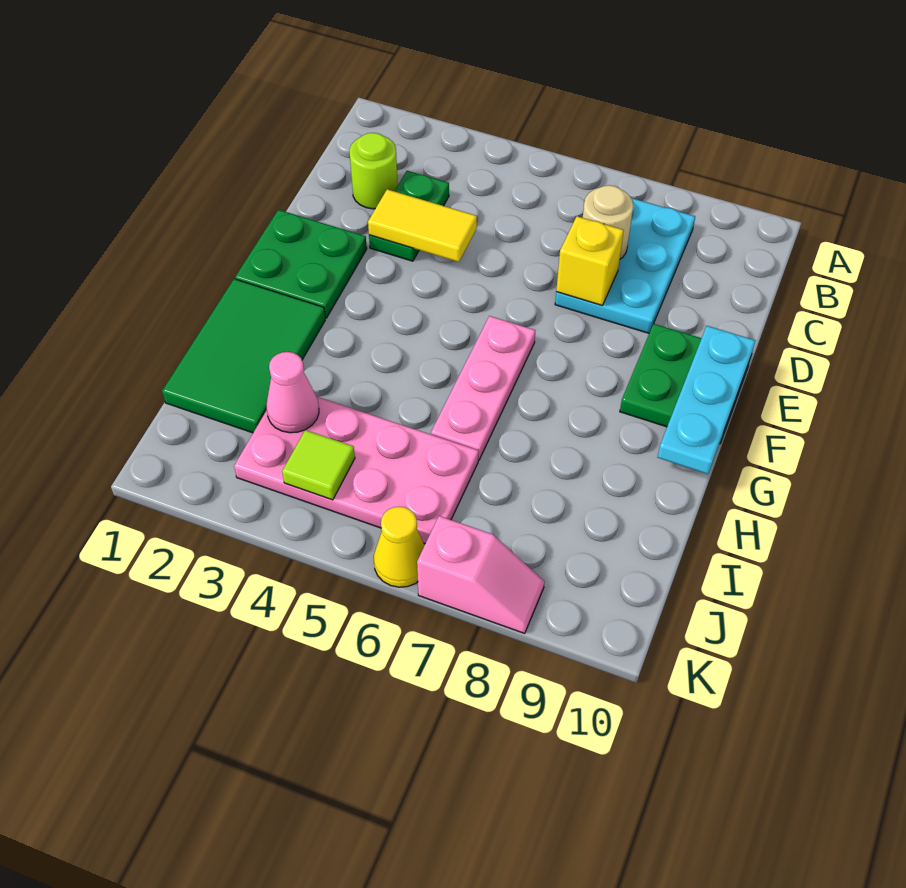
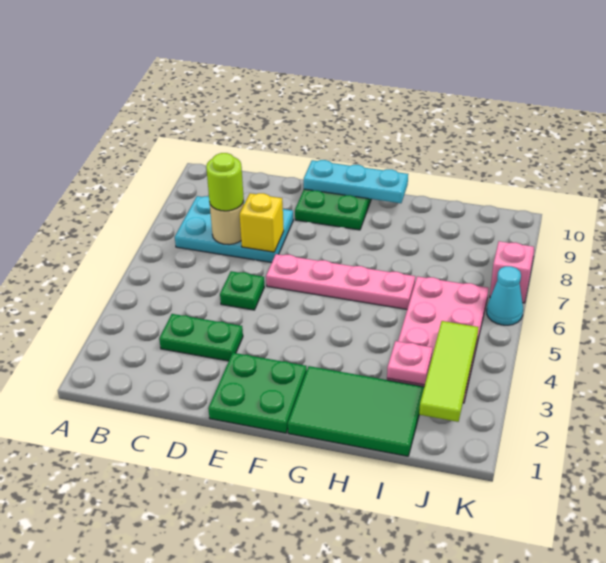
lime 1x1 round brick [349,133,398,209] -> lime 1x1 round brick moved to [206,153,244,211]
yellow 1x2 tile [368,189,477,262] -> none
none -> green 1x1 plate [220,271,264,310]
pink 1x3 plate [431,316,535,460] -> pink 1x4 plate [266,254,415,309]
pink 1x1 cone [267,352,319,433] -> pink 1x1 plate [387,341,433,385]
lime 1x1 tile [282,430,355,500] -> lime 1x3 tile [419,321,479,422]
yellow 1x1 cone [374,506,425,587] -> cyan 1x1 cone [487,266,523,325]

